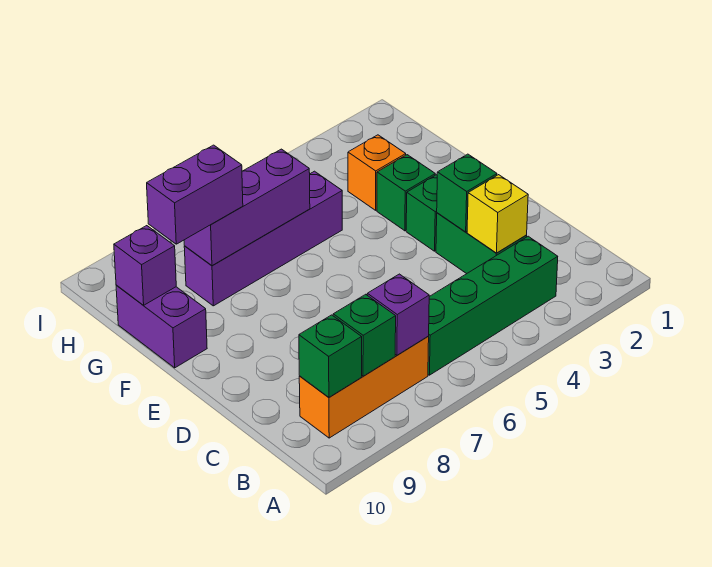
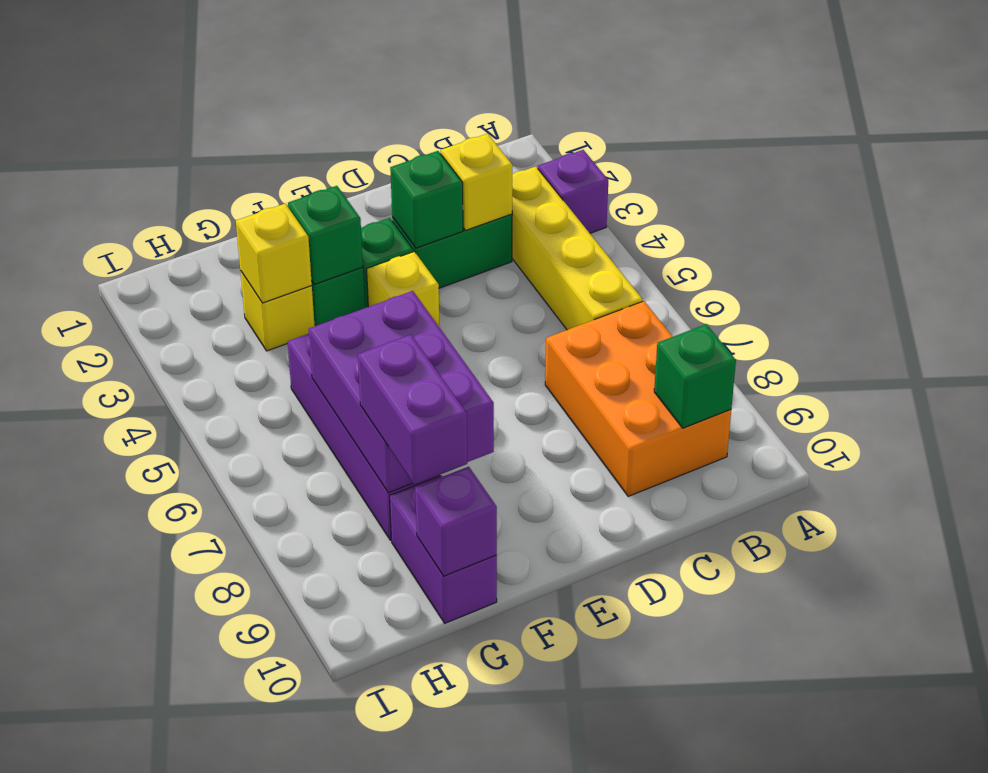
green 1x4 brick [428,236,558,375] -> yellow 1x4 brick [512,166,643,330]
orange 1x3 brick [299,337,429,438] -> orange 2x3 brick [545,301,731,496]
purple 1x1 brick [367,274,429,355] -> purple 1x1 brick moved to [538,150,608,233]
green 1x1 brick [333,294,396,376] -> green 1x1 brick moved to [288,186,363,284]
none -> yellow 1x1 brick [367,252,440,327]
purple 1x2 brick [116,285,207,368] -> purple 1x2 brick turned to [390,475,497,623]
orange 1x1 brick [348,135,406,210] -> yellow 1x1 brick [240,271,314,351]
none -> yellow 1x1 brick [236,204,312,303]
purple 1x3 brick [184,149,310,266] -> purple 2x3 brick [309,291,494,493]

